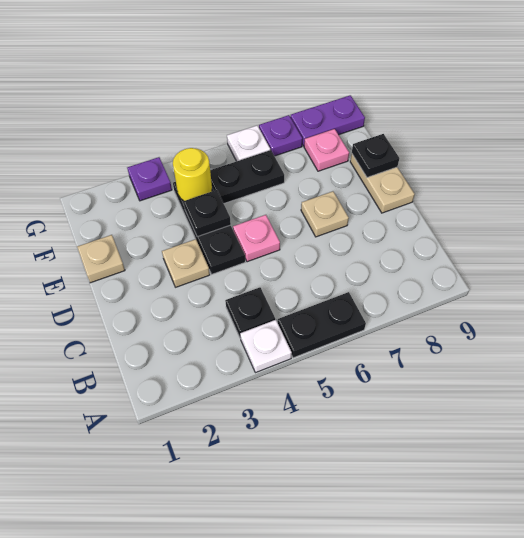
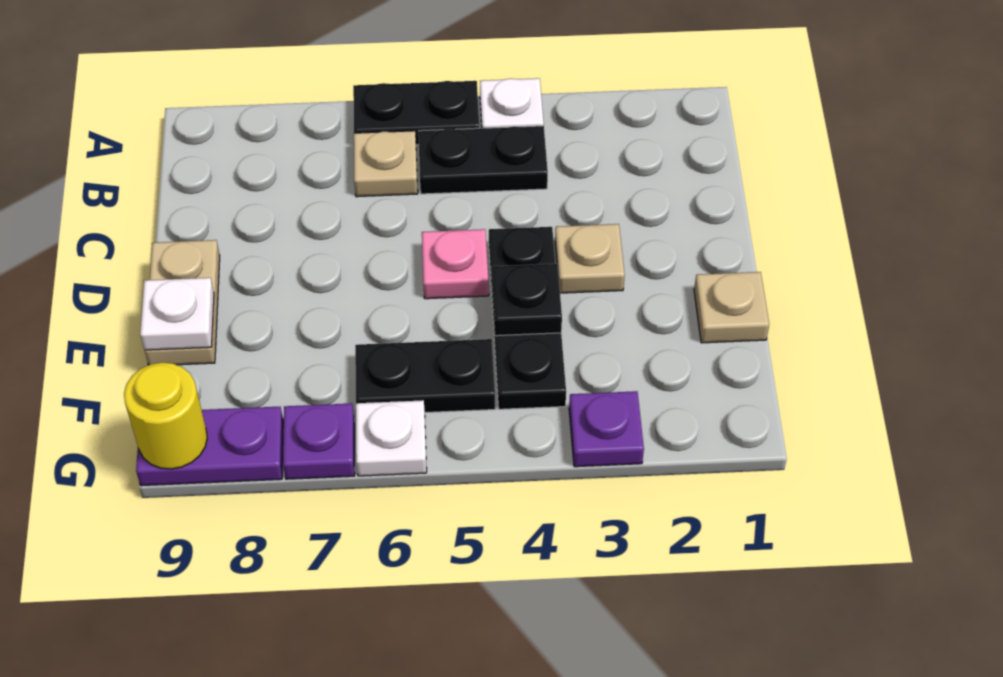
black 1x1 plate [225,287,275,338] -> black 1x2 plate [418,126,548,194]
tan 1x1 plate [301,191,349,237] -> tan 1x1 plate moved to [354,131,418,197]
black 1x1 plate [352,134,399,177] -> white 1x1 plate [140,278,214,350]
yellow 1x1 round brick [173,148,212,201] -> yellow 1x1 round brick moved to [124,363,207,469]
pink 1x1 plate [304,129,349,171] -> none

